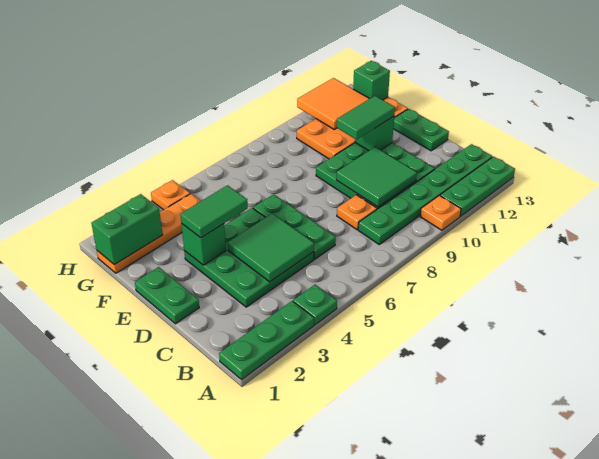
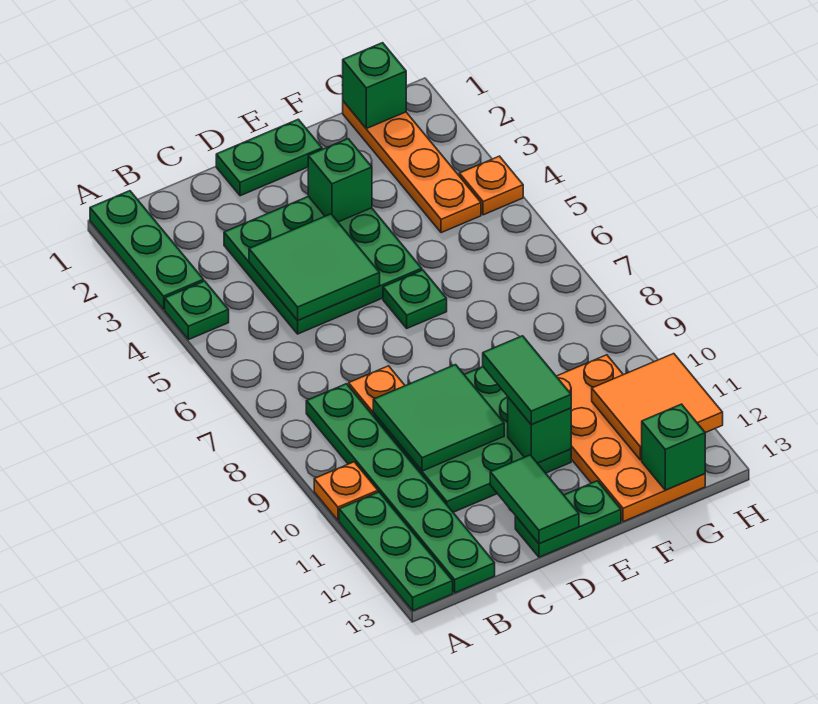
green 1x3 plate [253,194,336,259] -> green 1x1 plate [383,270,447,328]
green 1x2 tile [180,185,248,238] -> green 1x2 tile moved to [490,455,579,544]
green 1x2 brick [91,194,163,265] -> green 1x1 brick [343,43,406,129]

